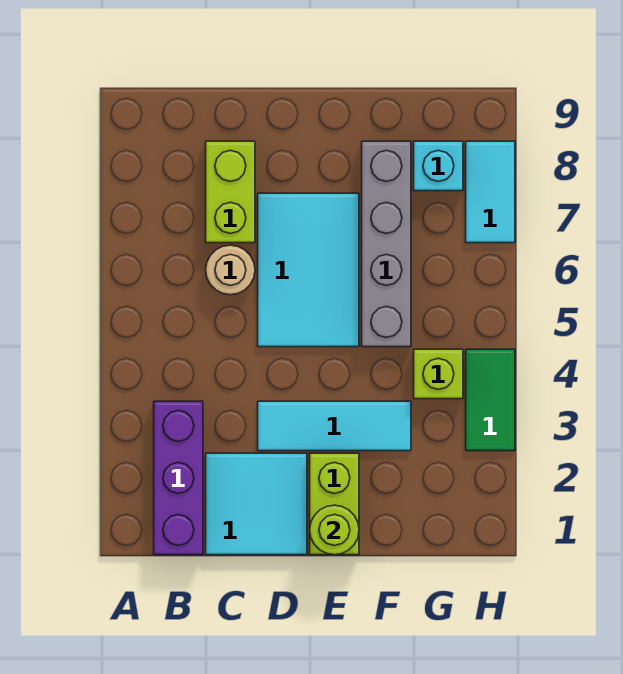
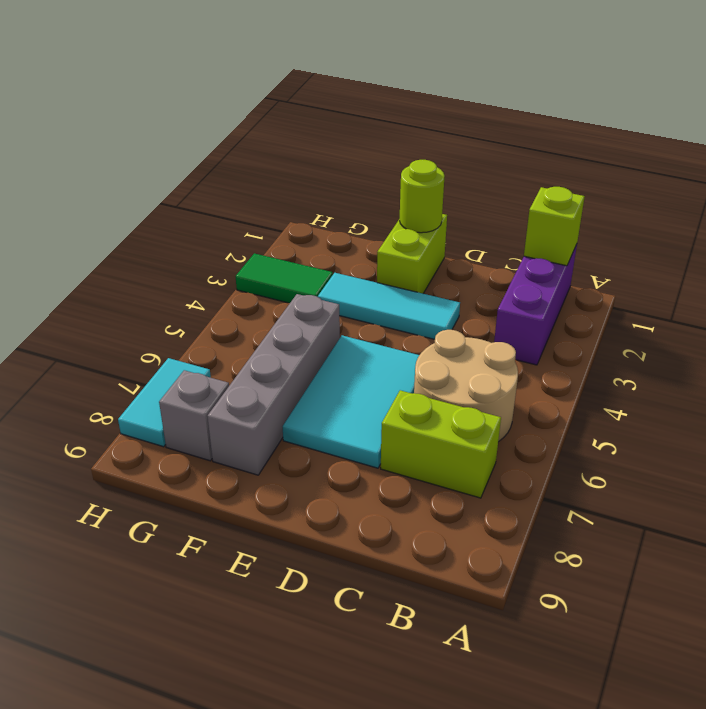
cyan 2x2 tile [206,453,307,555] -> none
tan 1x1 round brick [206,245,255,295] -> tan 2x2 round brick [414,330,518,442]
lime 1x2 brick [206,141,255,243] -> lime 1x2 brick turned to [381,390,501,498]
lime 1x1 brick [414,349,463,399] -> lime 1x1 brick moved to [524,187,585,266]
cyan 1x1 brick [414,141,463,191] -> grey 1x1 brick [159,370,229,461]
green 1x2 tile [466,349,515,451] -> green 1x2 tile turned to [236,253,333,303]

